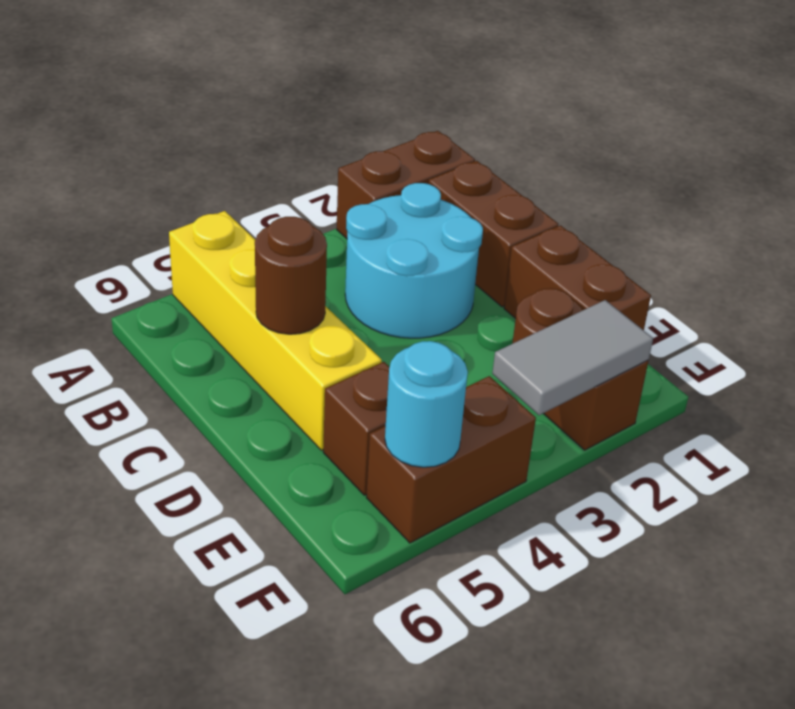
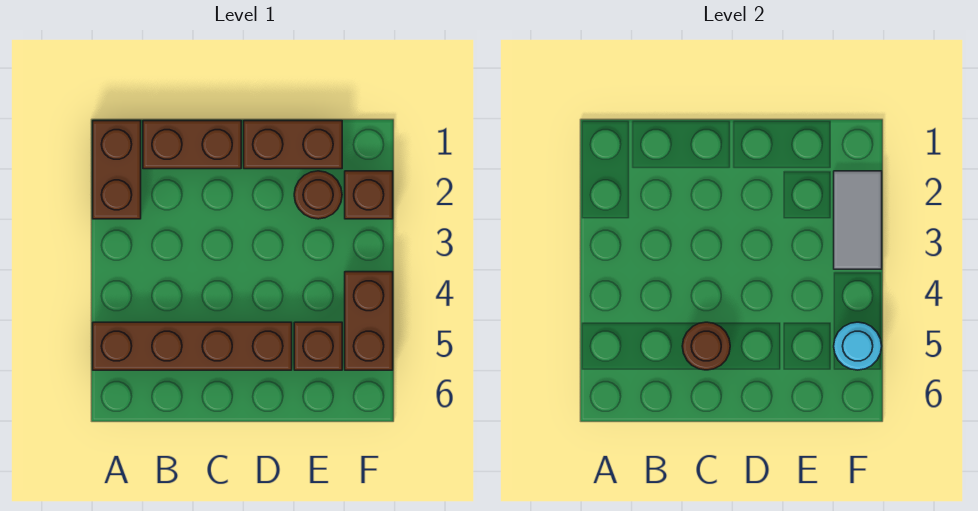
yellow 1x4 brick [169,211,382,450] -> brown 1x4 brick [93,322,292,370]
cyan 2x2 round brick [345,183,483,338] -> none

